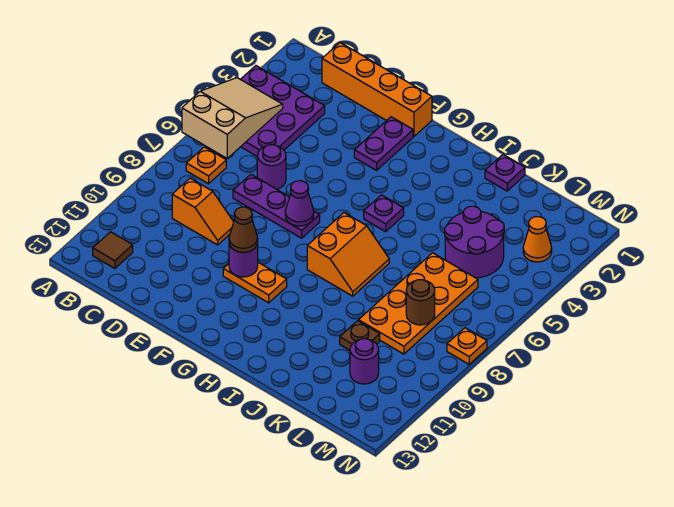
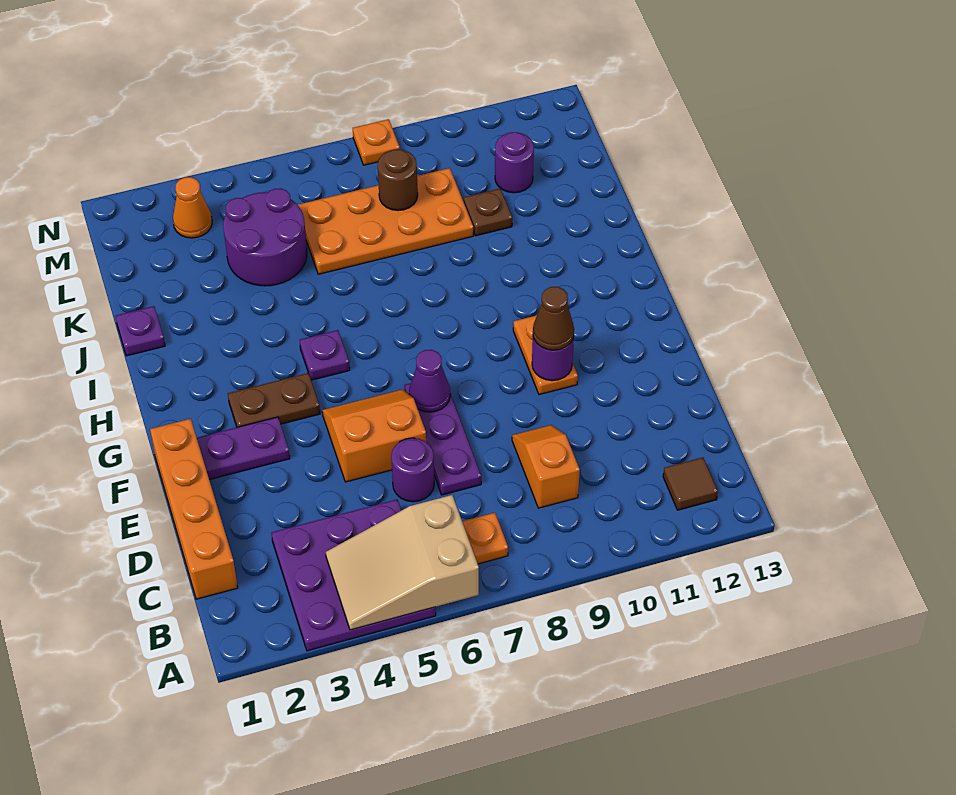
none -> brown 1x2 plate [228,373,320,427]
orange 2x2 slope [307,213,389,296] -> orange 2x2 slope moved to [322,390,426,482]

